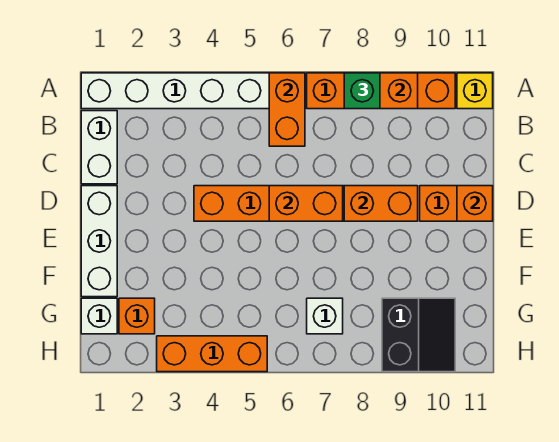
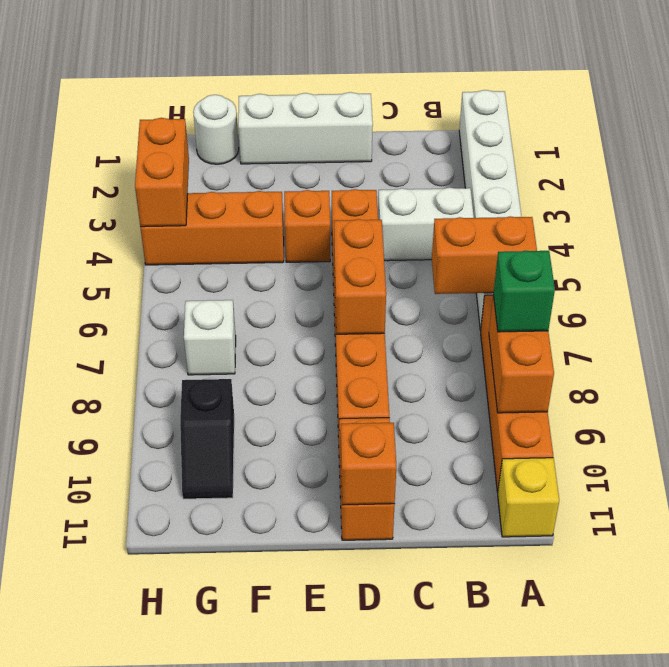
white 1x2 brick [81,111,117,184] -> white 1x2 brick moved to [378,187,474,261]
orange 1x2 brick [344,186,418,221] -> orange 1x2 brick moved to [135,118,189,227]
white 1x1 brick [81,298,117,334] -> white 1x1 round brick [193,95,239,164]
orange 1x1 brick [119,298,155,334] -> orange 1x1 brick moved to [284,190,330,262]
black 2x2 slope [382,298,455,372] -> black 1x2 slope [180,379,234,499]
orange 1x3 brick [157,336,267,372] -> orange 1x3 brick turned to [140,191,284,265]

